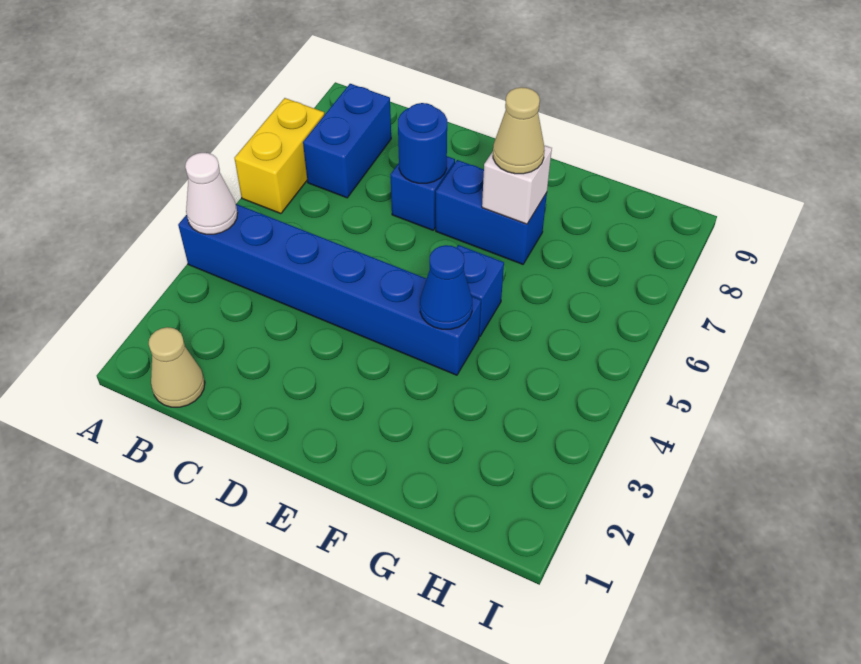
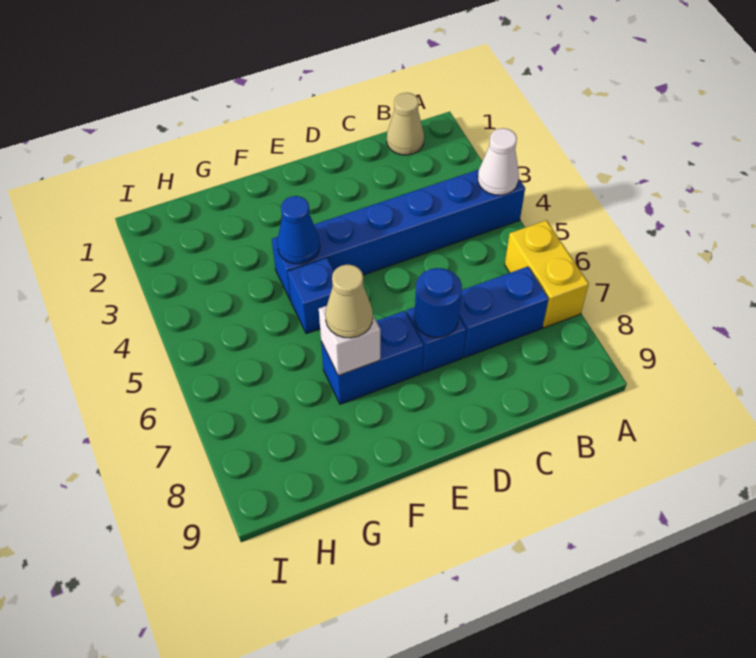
blue 1x2 brick [303,84,391,198] -> blue 1x2 brick turned to [459,267,549,357]

